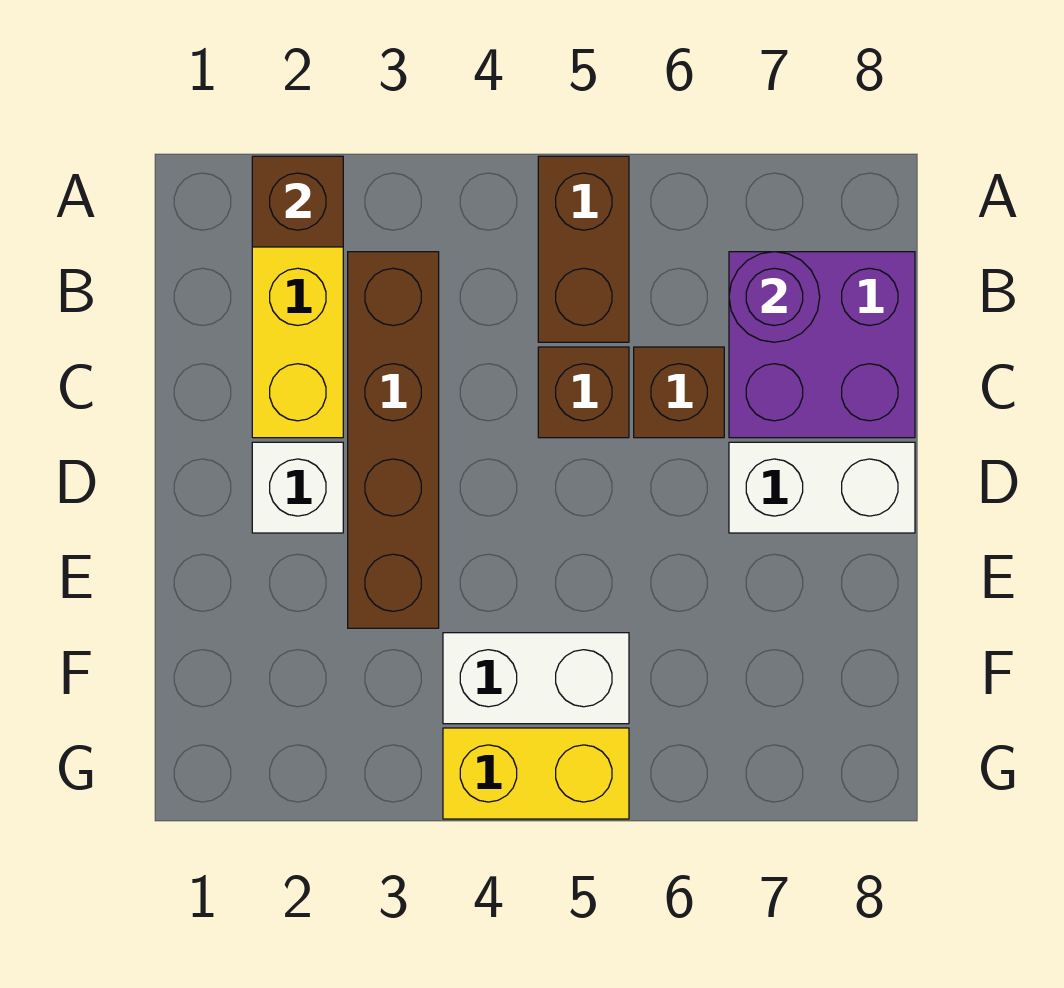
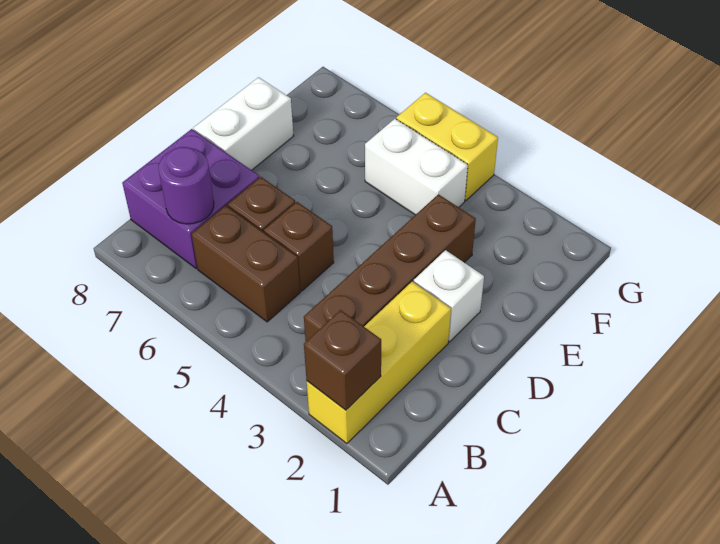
brown 1x2 brick [538,156,629,342] -> brown 1x2 brick turned to [192,206,300,322]
white 1x2 brick [729,442,915,533] -> white 1x2 brick turned to [193,77,293,170]

